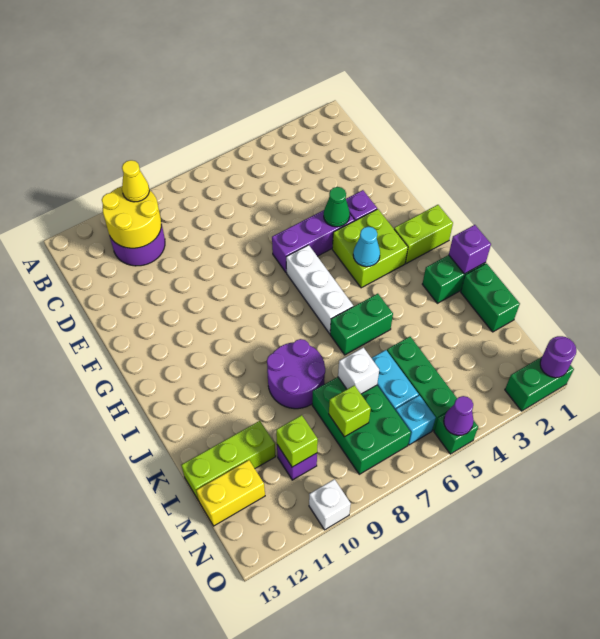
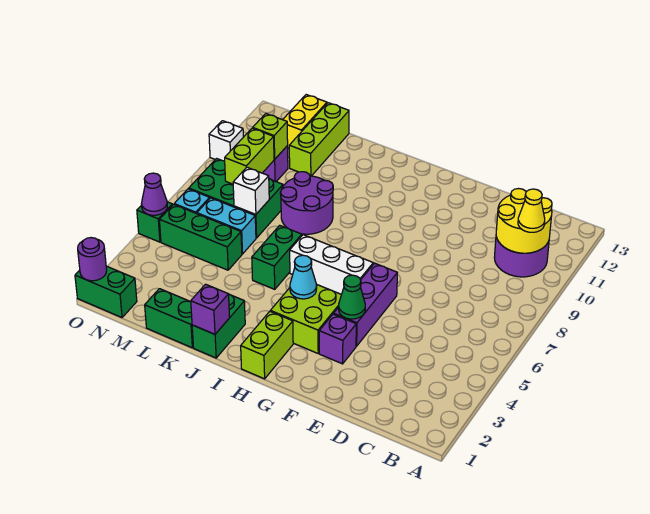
lime 1x1 brick [329,385,371,437] -> lime 1x2 brick [225,128,274,184]
green 1x2 brick [505,357,574,411] -> green 1x2 brick turned to [75,266,137,318]

